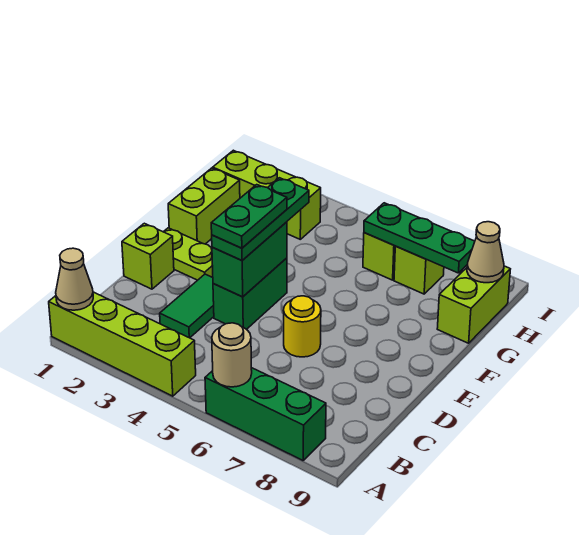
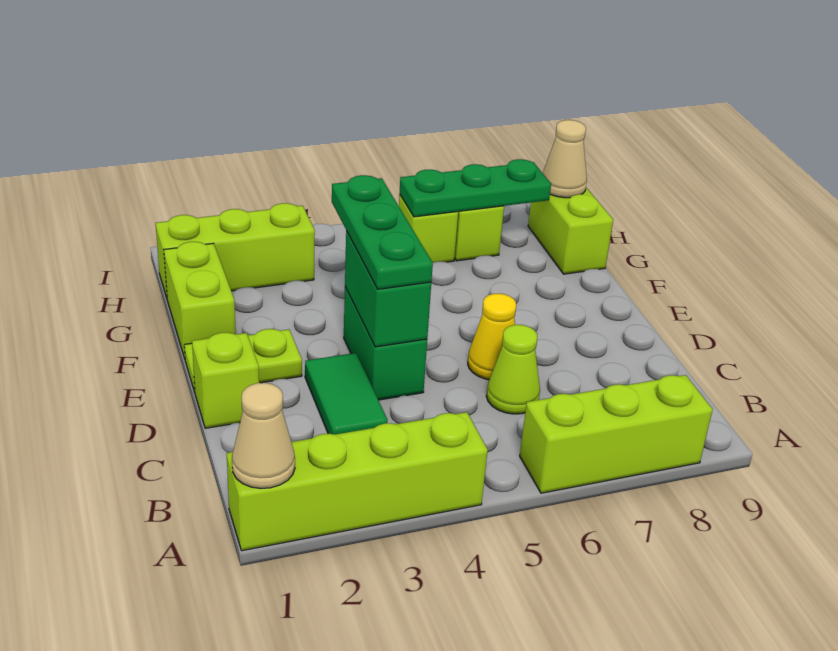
green 1x3 brick [205,368,326,460] -> lime 1x3 brick [520,375,713,493]
tan 1x1 round brick [212,323,252,387] -> none
none -> lime 1x1 cone [486,325,540,414]
green 1x2 plate [211,185,287,248] -> none
yellow 1x1 round brick [283,296,321,357] -> yellow 1x1 cone [468,294,516,380]

